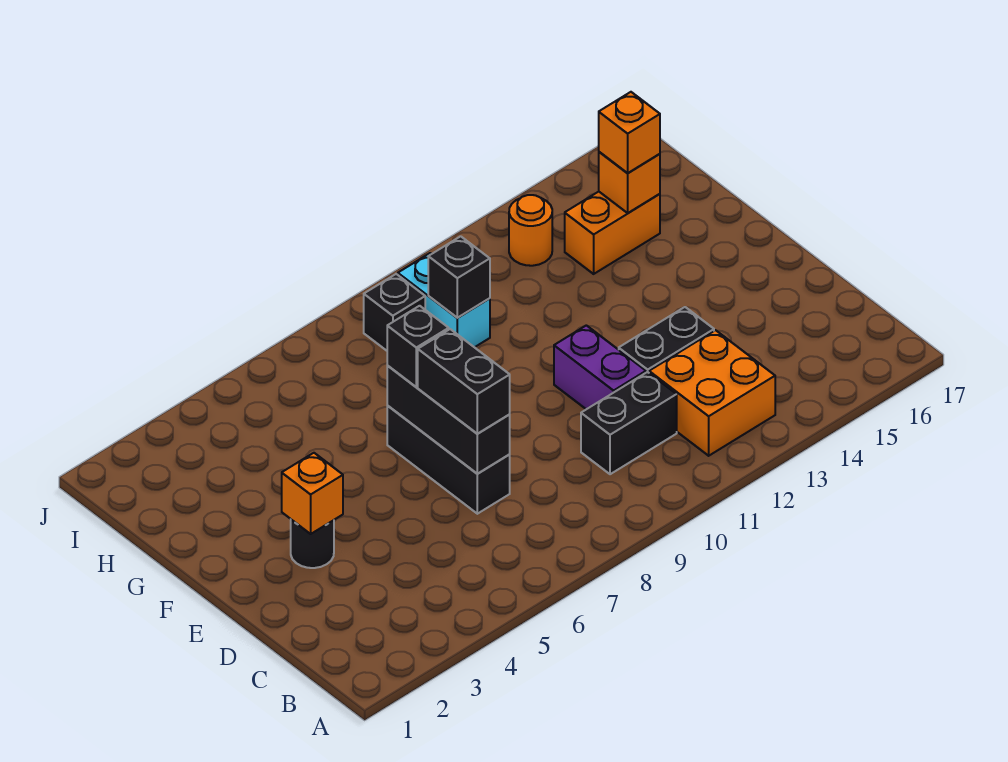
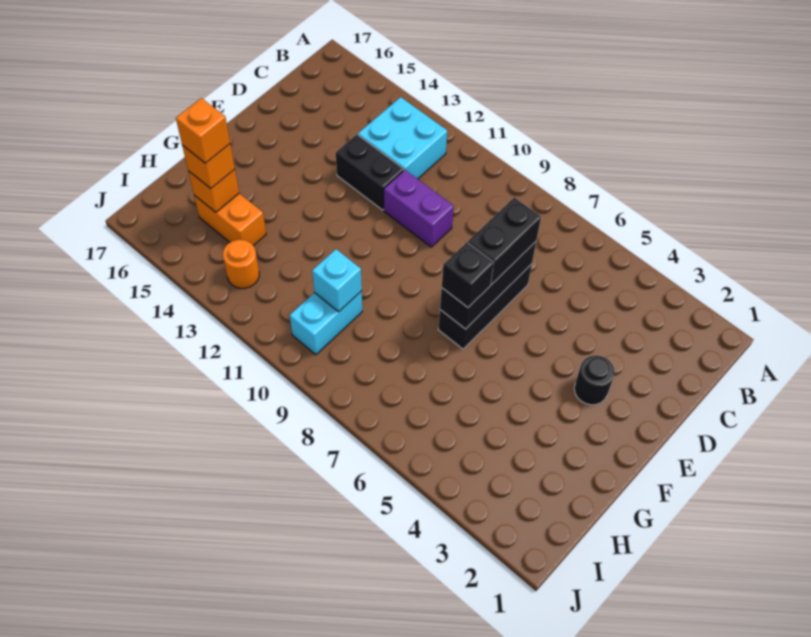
orange 2x2 brick [649,330,775,456] -> cyan 2x2 brick [358,97,447,179]
black 1x2 brick [581,372,677,474] -> none
purple 1x2 brick [554,325,646,409] -> purple 1x2 brick turned to [384,170,454,247]
orange 1x1 brick [282,453,343,534] -> orange 1x1 brick moved to [176,98,230,163]
black 1x1 brick [428,236,490,318] -> cyan 1x1 brick [312,249,362,312]
black 1x1 brick [364,274,425,351] -> none

